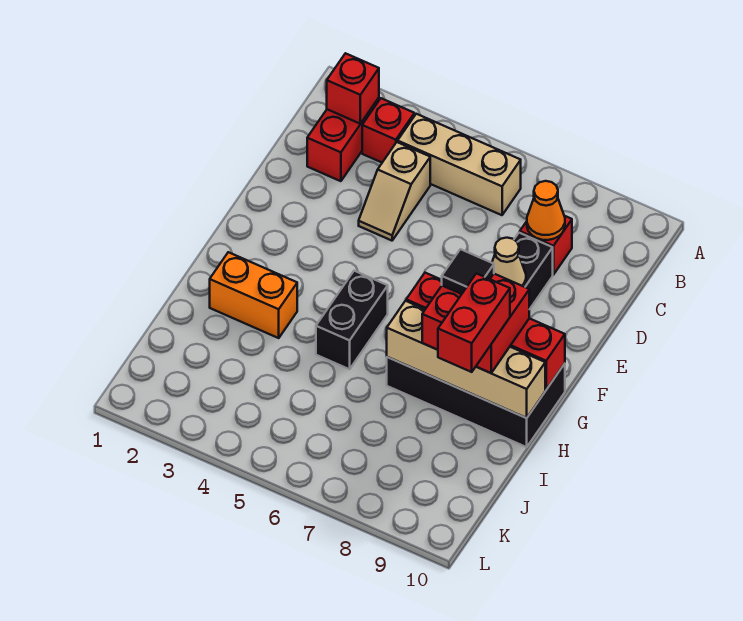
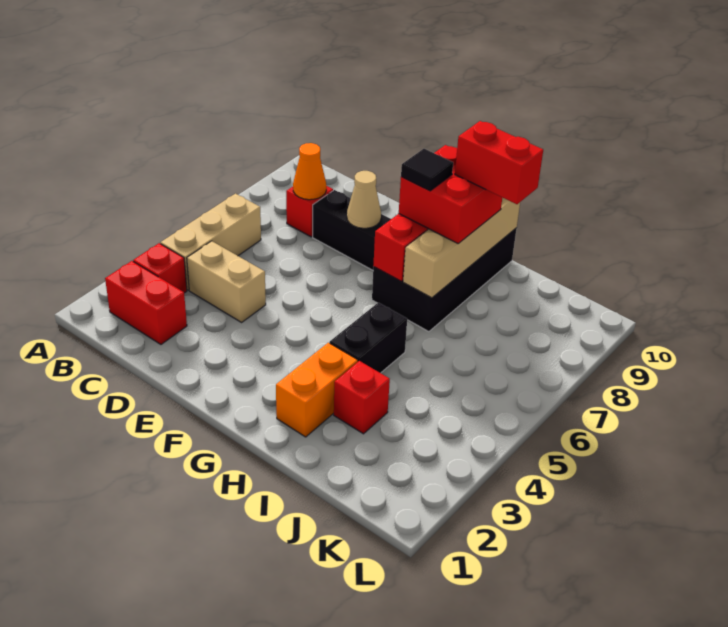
red 1x1 brick [327,53,379,124] -> red 1x1 brick moved to [334,361,390,434]
tan 1x2 slope [359,142,430,241] -> tan 1x2 brick [187,241,266,322]
black 1x2 brick [316,271,388,369] -> black 1x2 brick turned to [330,303,407,373]

